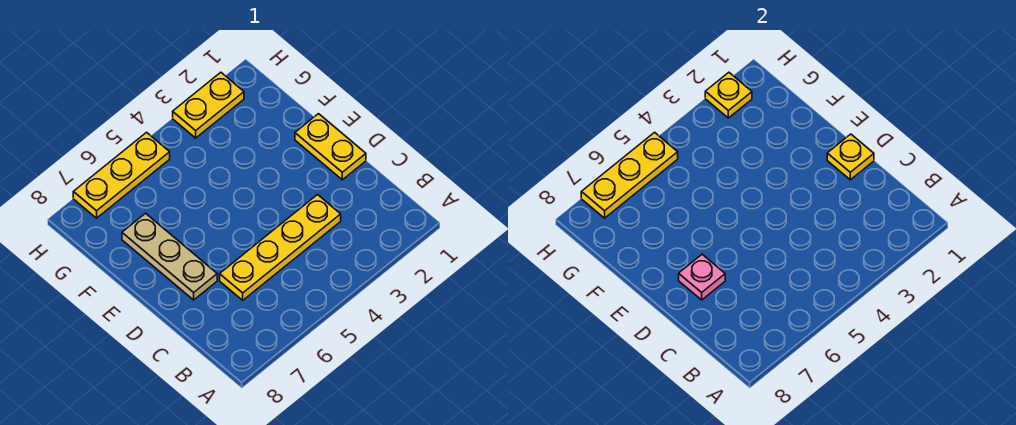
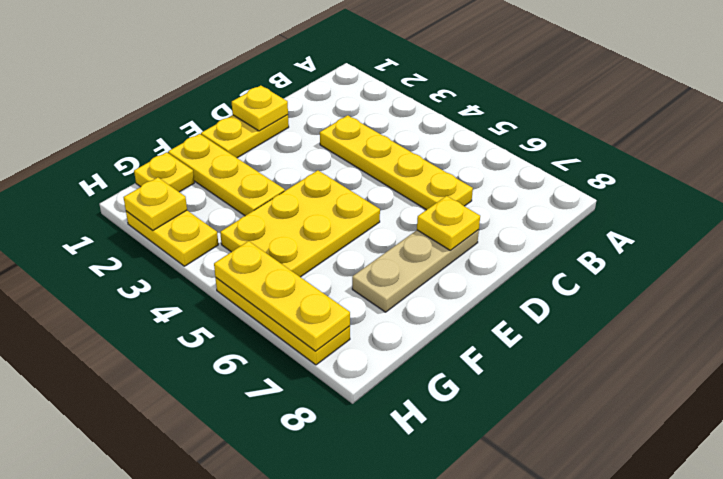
pink 1x1 plate [679,254,725,300] -> yellow 1x1 plate [417,196,480,251]
none -> yellow 2x3 plate [220,170,380,277]
none -> yellow 1x3 plate [168,134,285,216]
none -> yellow 1x1 plate [134,152,194,192]

